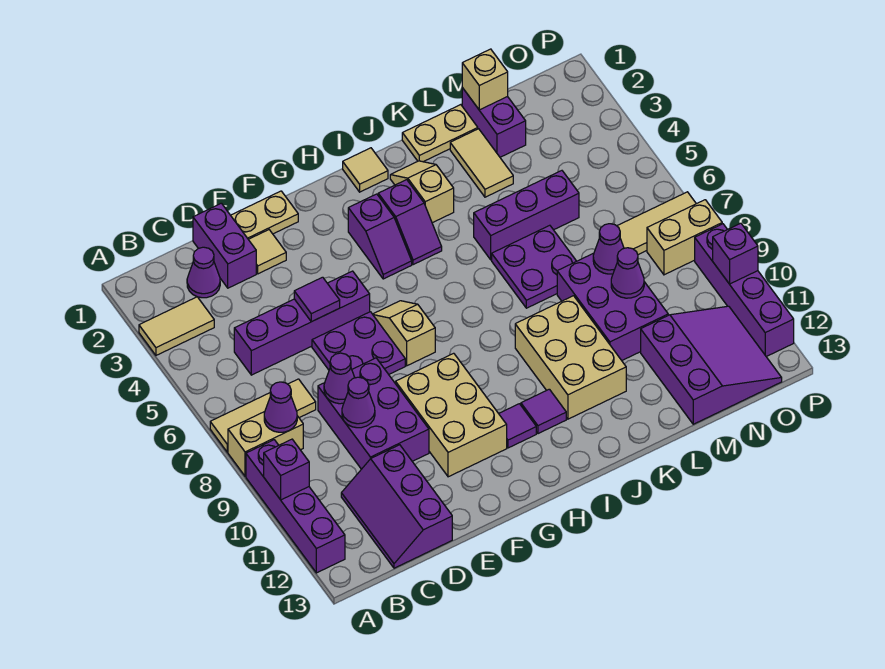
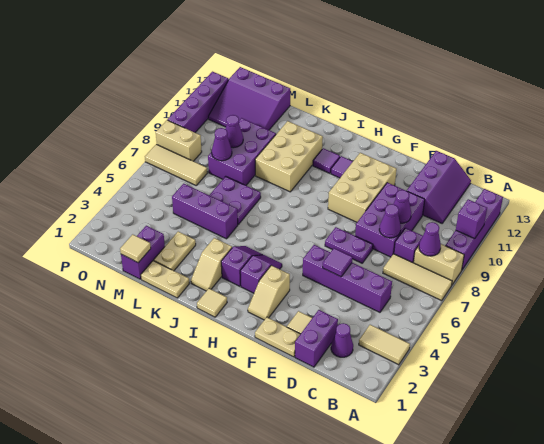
purple 2x2 plate [312,312,405,374] -> purple 1x2 plate [325,227,373,263]
tan 1x2 slope [373,301,435,366] -> tan 1x2 slope moved to [248,265,290,320]
tan 1x2 tile [450,129,513,197] -> tan 1x2 plate [154,232,196,271]
tan 1x1 brick [462,49,508,110] -> tan 1x1 tile [120,234,151,263]
purple 3x3 slope [641,306,782,424] -> purple 3x3 slope turned to [208,67,290,130]
purple 1x1 brick [713,223,758,284] -> purple 1x1 brick moved to [394,228,423,263]

